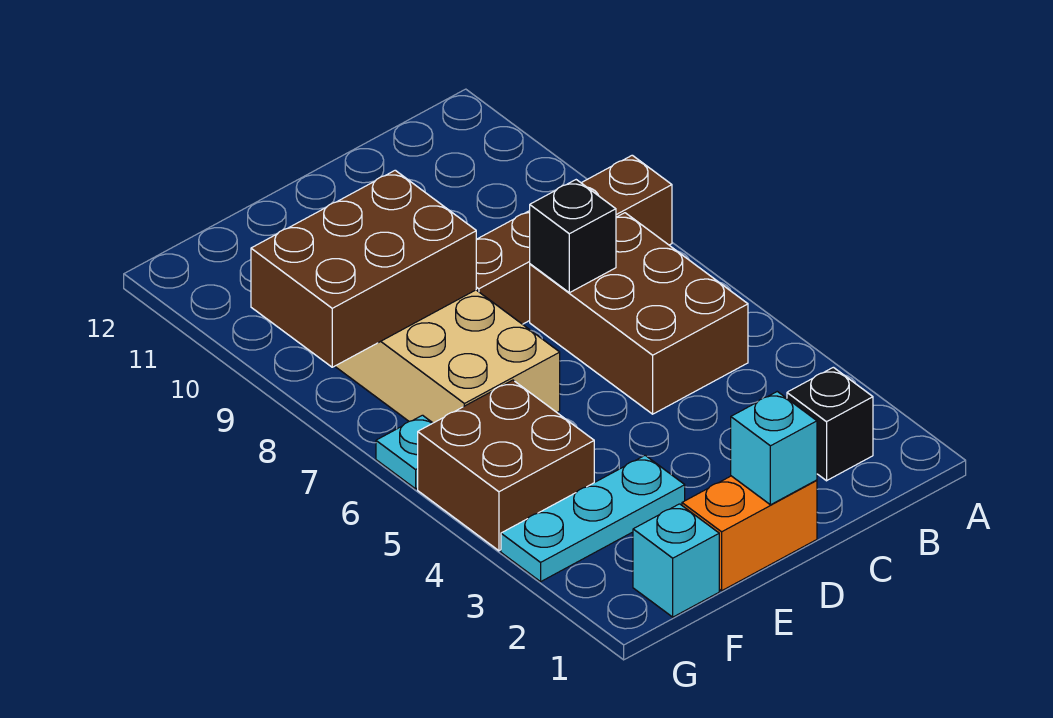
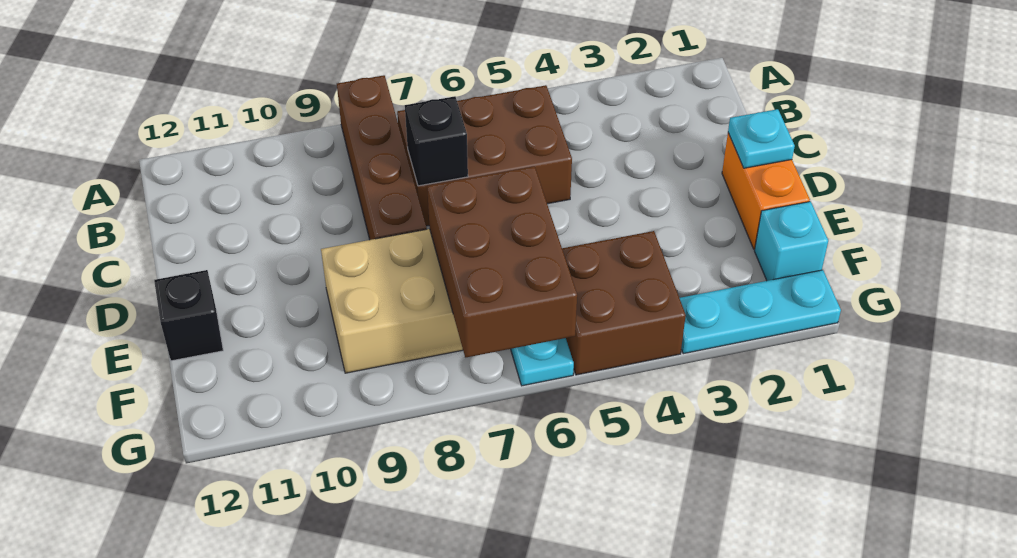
black 1x1 brick [787,367,873,481] -> black 1x1 brick moved to [154,270,223,361]
cyan 1x1 brick [731,392,817,505] -> cyan 1x1 plate [728,109,795,168]
cyan 1x3 plate [501,455,685,582] -> cyan 1x3 plate turned to [680,270,841,354]
brown 2x3 brick [251,170,476,367] -> brown 2x3 brick moved to [427,166,577,358]

